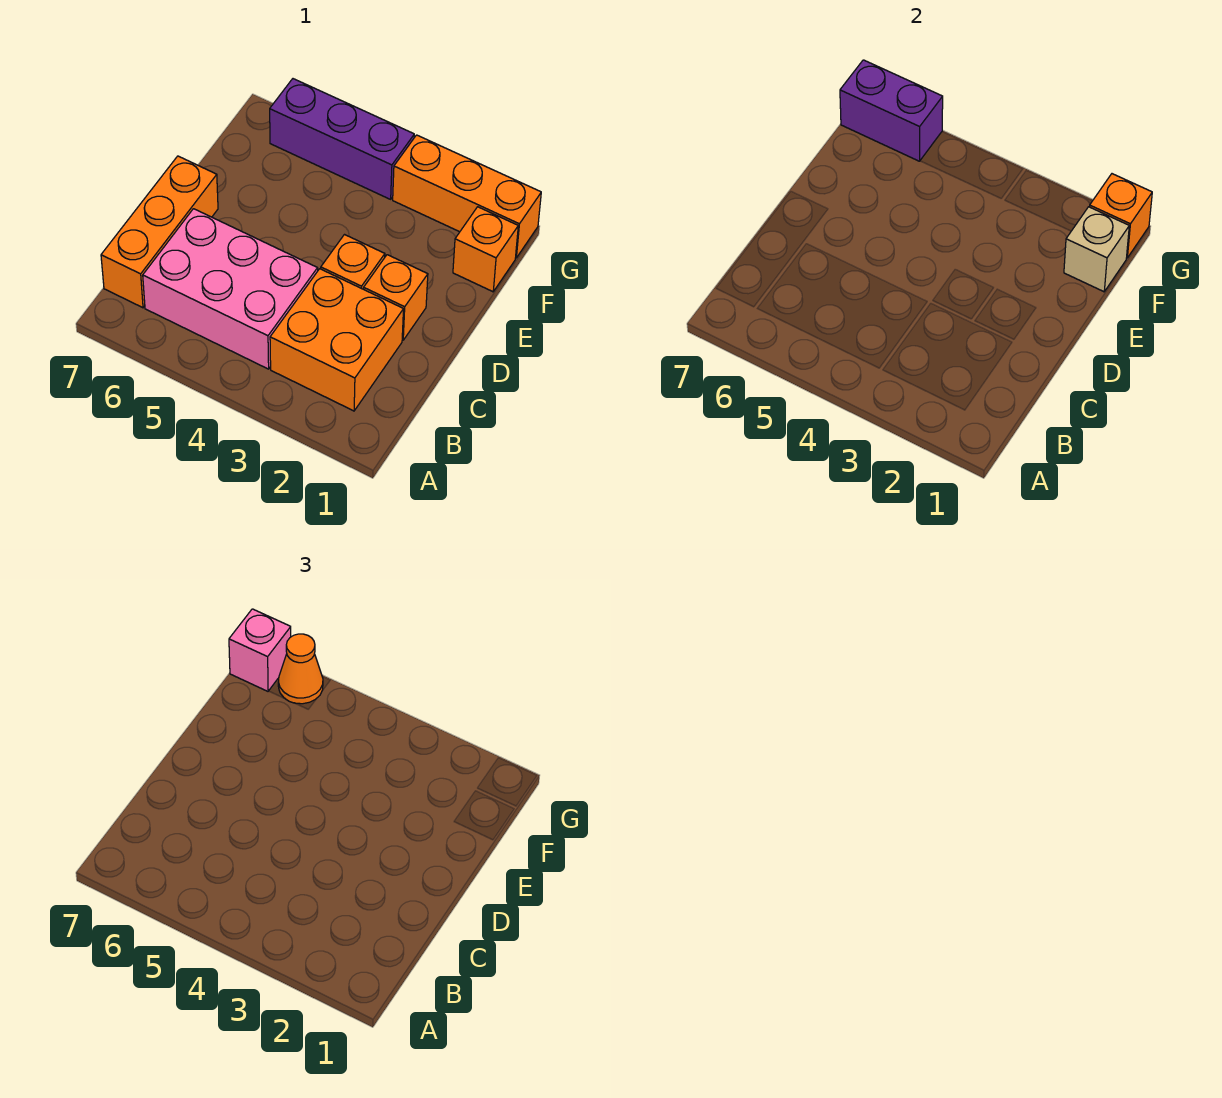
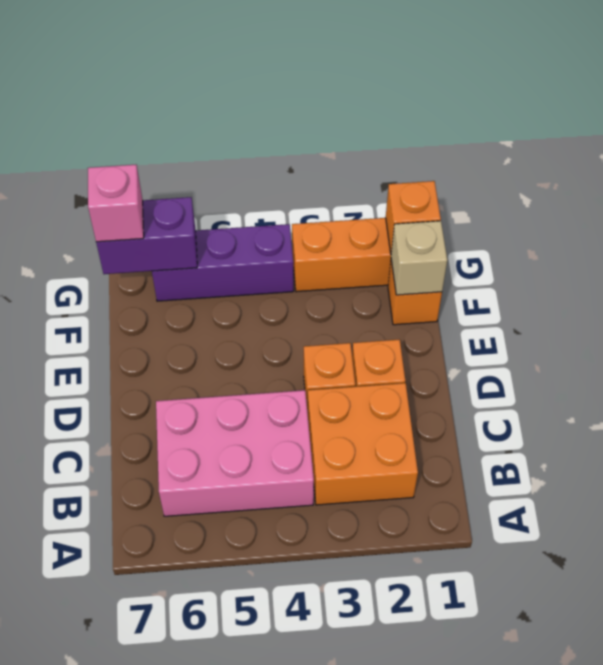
orange 1x3 brick [101,156,218,308] -> none
orange 1x1 cone [278,634,323,704] -> none

